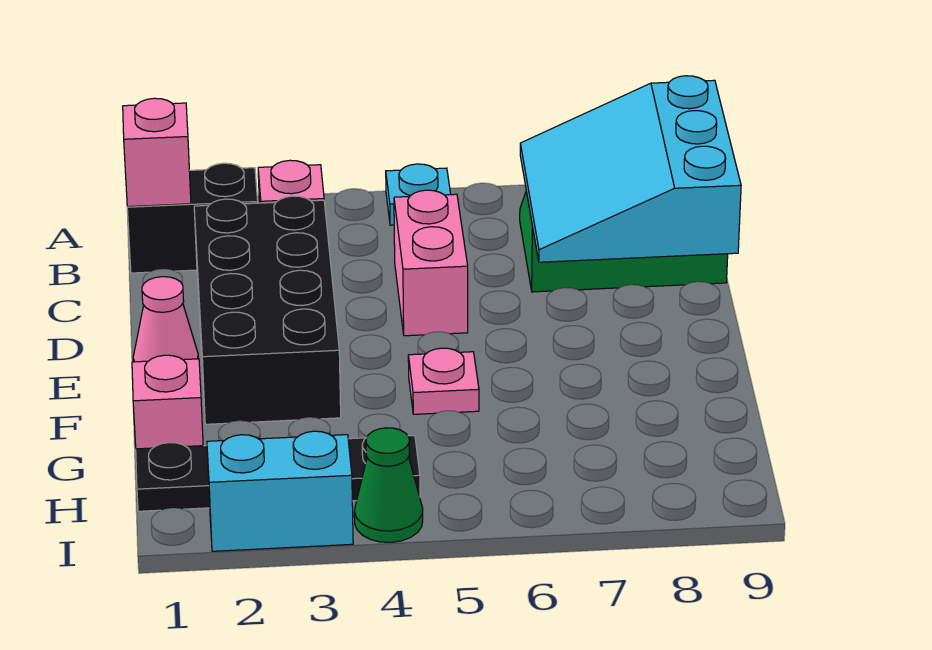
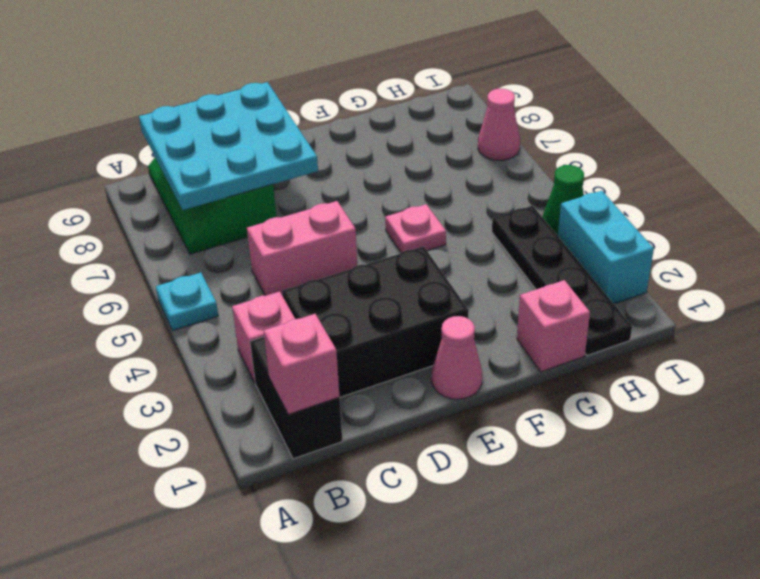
cyan 3x3 slope [520,76,741,262] -> cyan 3x3 plate [139,82,318,210]
black 2x4 brick [194,196,341,424] -> black 2x3 brick [282,246,469,398]
none -> pink 1x1 cone [478,89,520,160]

